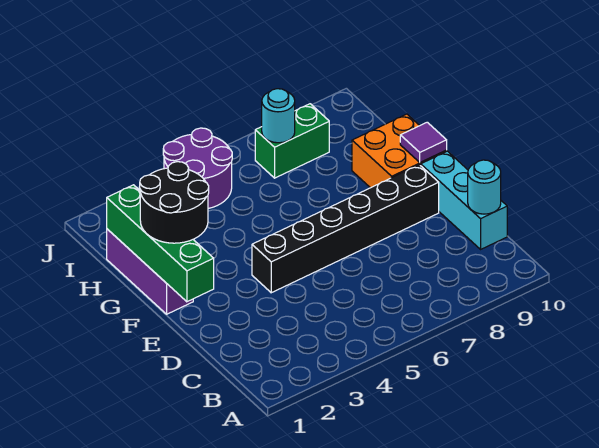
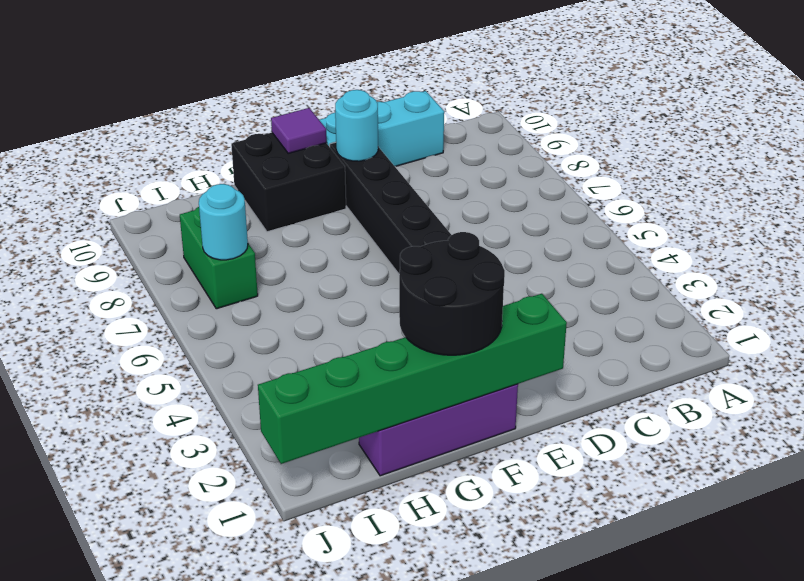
cyan 1x1 round brick [468,160,501,214] -> cyan 1x1 round brick moved to [335,90,378,161]
green 1x4 brick [107,185,214,302] -> green 1x6 brick [258,293,567,464]
orange 2x2 brick [352,114,447,188] -> black 2x2 brick [231,133,346,232]
purple 2x2 round brick [163,128,232,209] -> none

